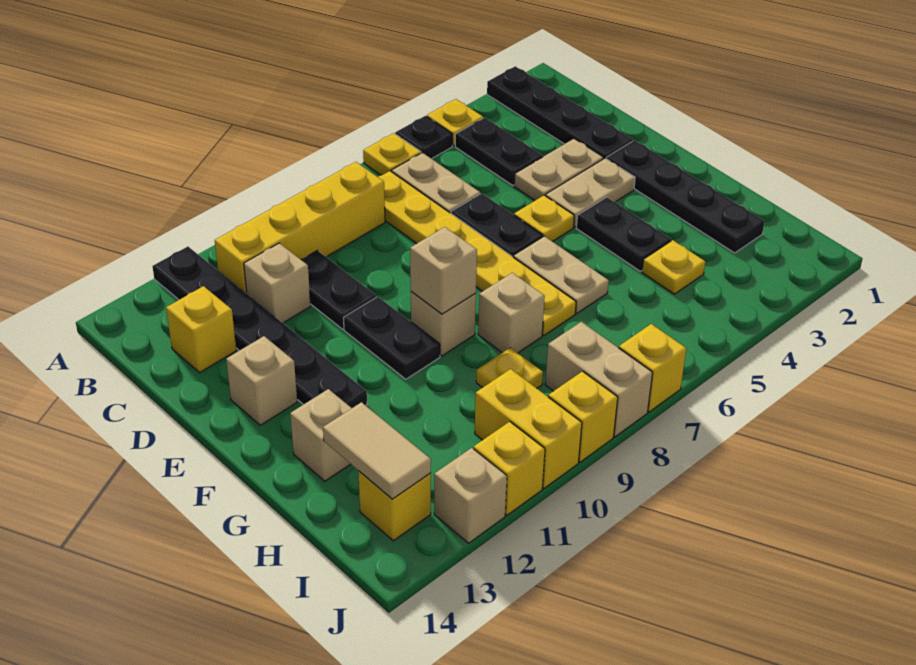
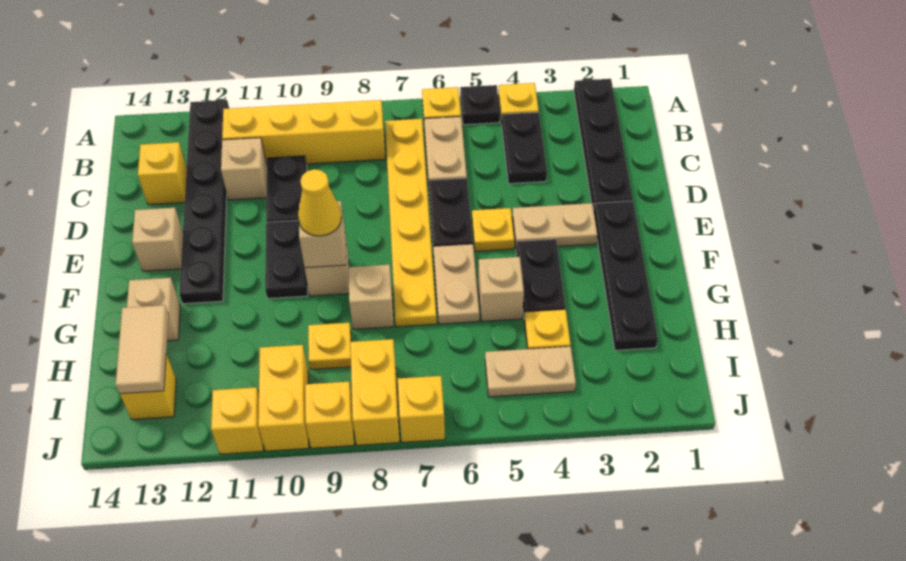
tan 1x2 plate [514,139,604,200] -> tan 1x2 plate moved to [485,346,576,397]
none -> yellow 1x1 cone [298,169,342,236]
tan 1x2 brick [545,322,653,437] -> yellow 1x2 brick [350,339,400,445]
tan 1x1 brick [434,448,507,543] -> tan 1x1 brick moved to [478,257,524,321]

